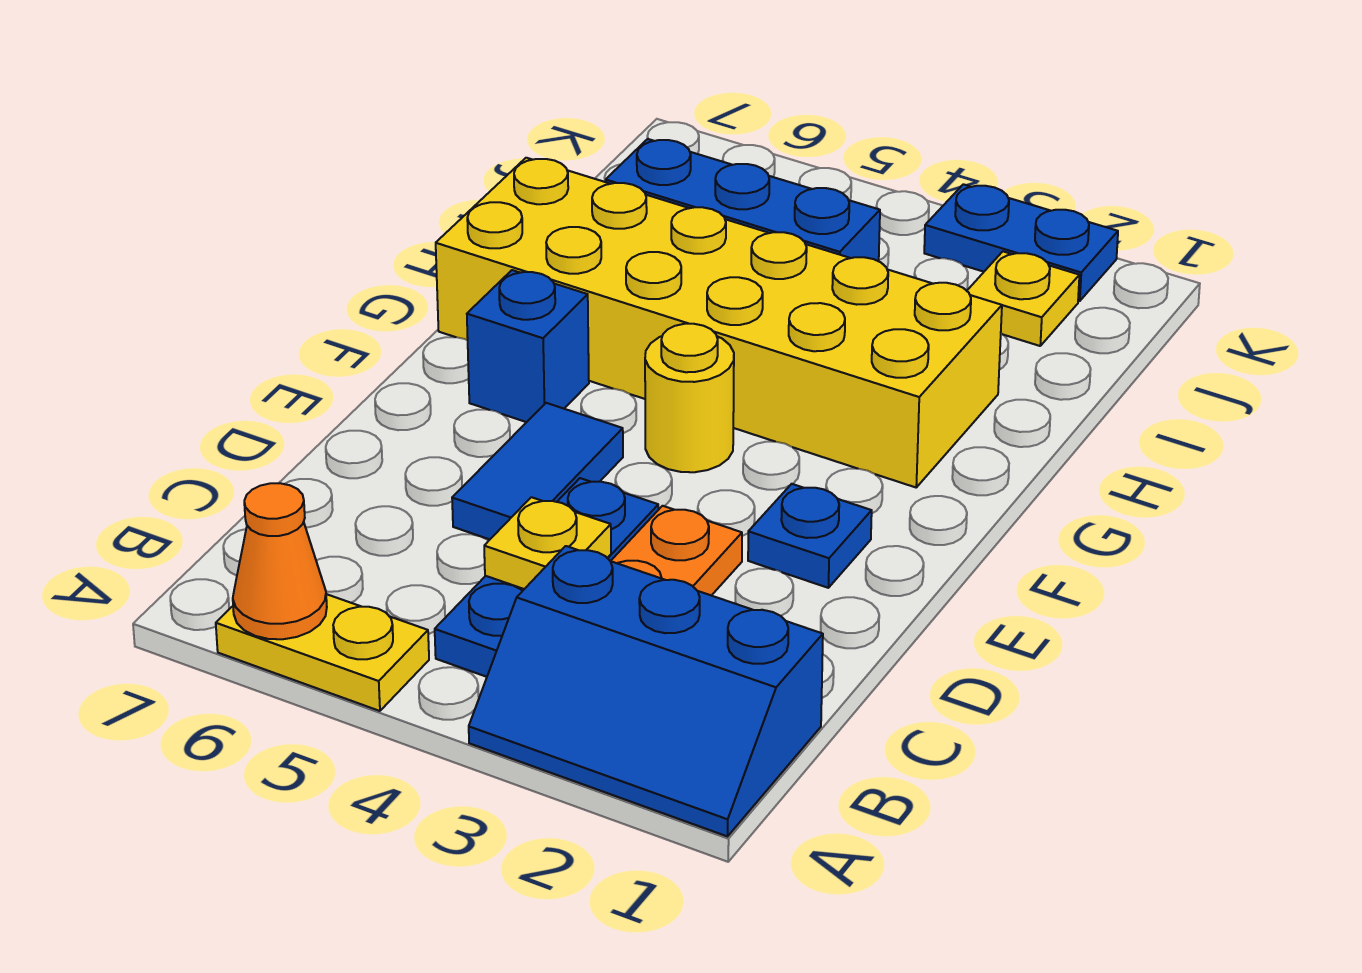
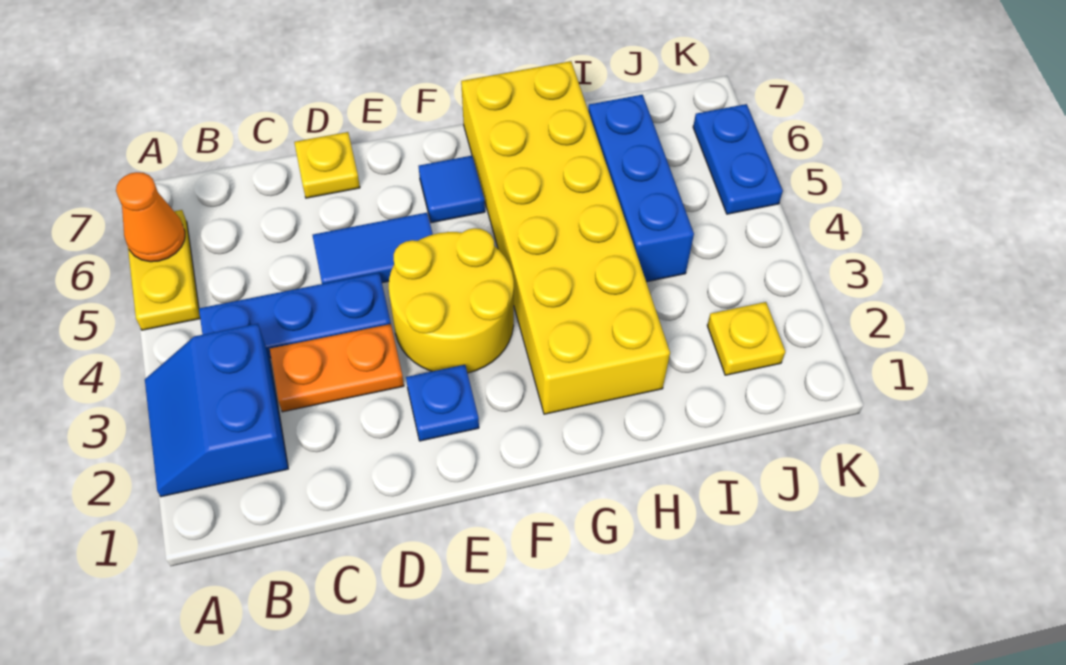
blue 2x3 slope [469,546,823,836] -> blue 2x2 slope [145,324,288,497]
yellow 1x1 plate [484,497,611,589] -> yellow 1x1 plate moved to [294,132,360,198]
yellow 1x1 round brick [645,324,734,472] -> yellow 2x2 round brick [389,228,514,373]
blue 1x1 brick [467,270,589,422] -> blue 1x1 tile [419,156,485,223]
blue 1x2 plate [924,184,1118,301] -> blue 1x2 plate moved to [693,104,783,214]

